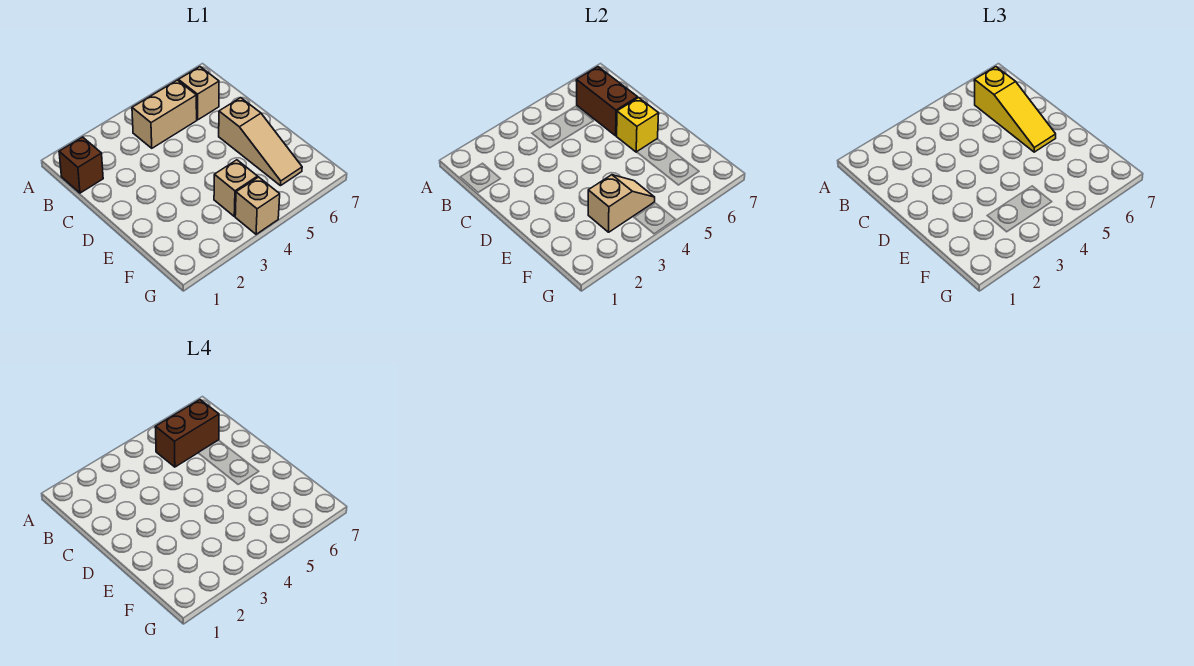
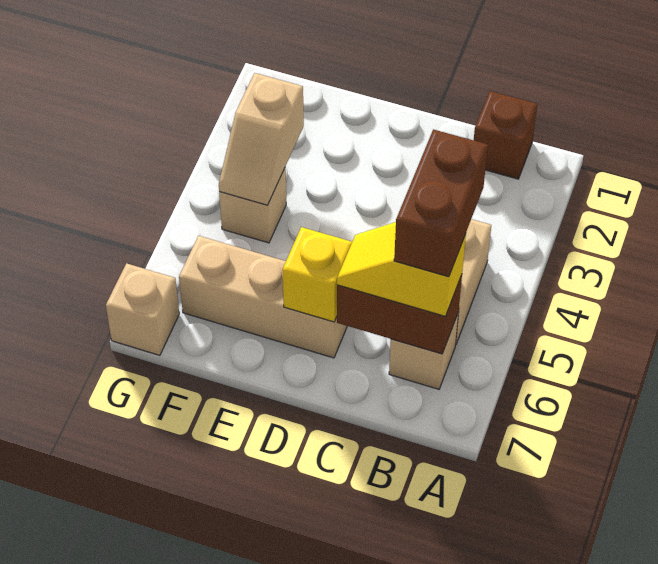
yellow 1x3 slope [974,67,1056,152] -> yellow 1x2 slope [337,222,466,317]
tan 1x3 slope [219,98,302,186] -> tan 1x3 brick [179,236,347,358]
tan 1x1 brick [235,177,280,234] -> tan 1x1 brick moved to [106,263,179,355]

